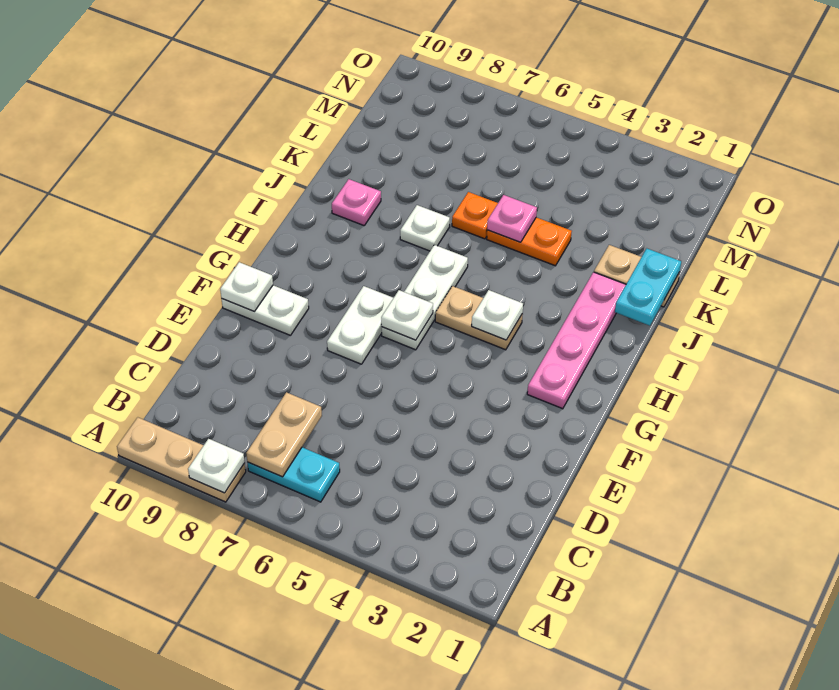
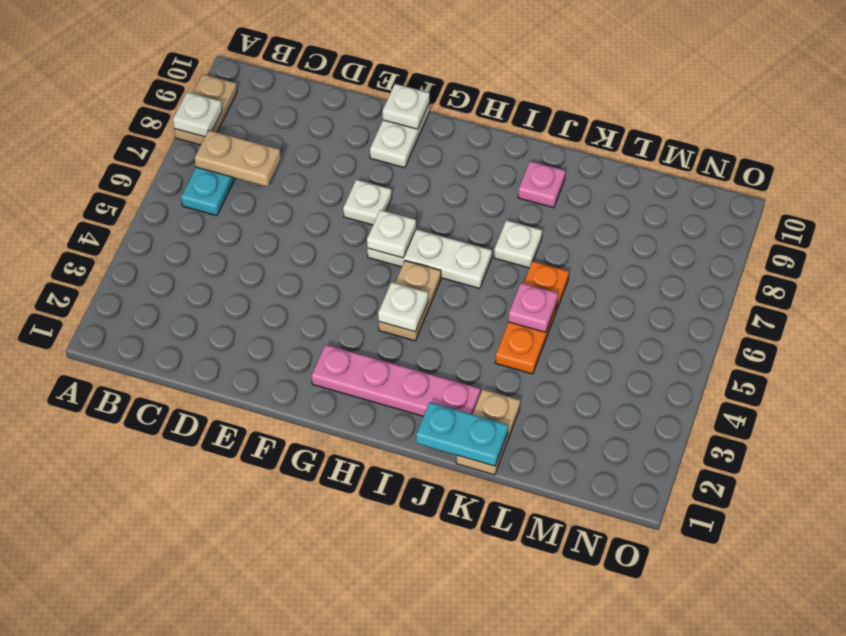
tan 1x3 plate [117,417,246,502] -> tan 1x2 plate [174,74,237,145]
white 1x2 plate [327,286,393,364] -> white 1x1 plate [343,180,392,225]

